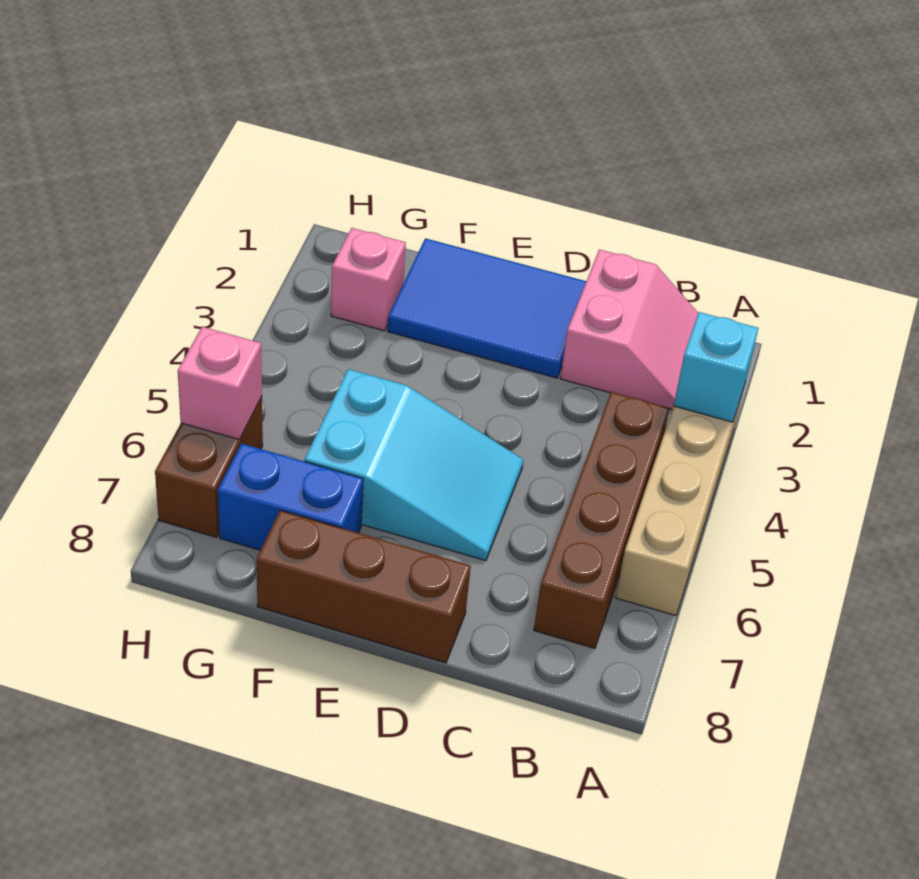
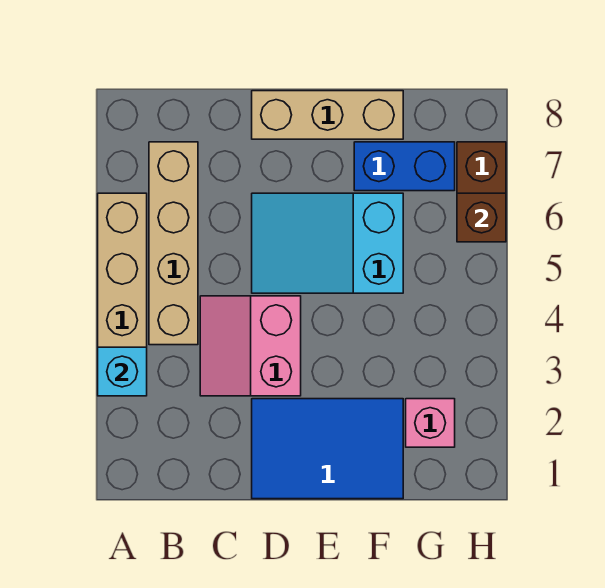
pink 2x2 slope [560,249,698,410] -> pink 2x2 slope moved to [200,296,301,396]
brown 1x4 brick [534,392,669,648] -> tan 1x4 brick [149,142,198,345]
brown 1x3 brick [257,510,471,663] -> tan 1x3 brick [252,91,403,139]
pink 1x1 brick [178,327,262,440] -> brown 1x1 brick [457,193,506,242]

